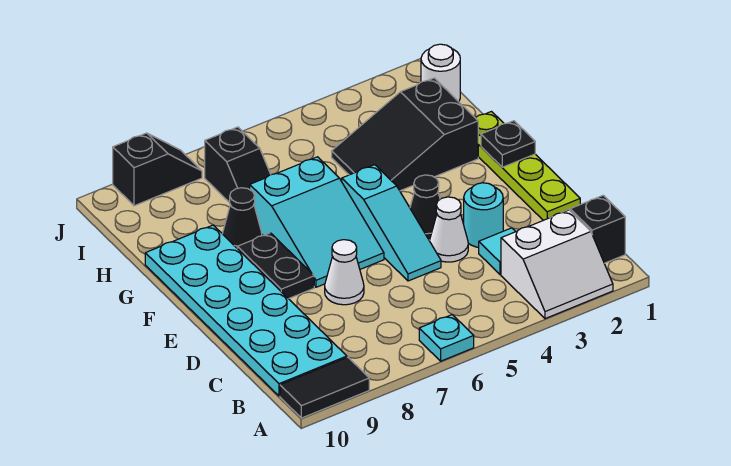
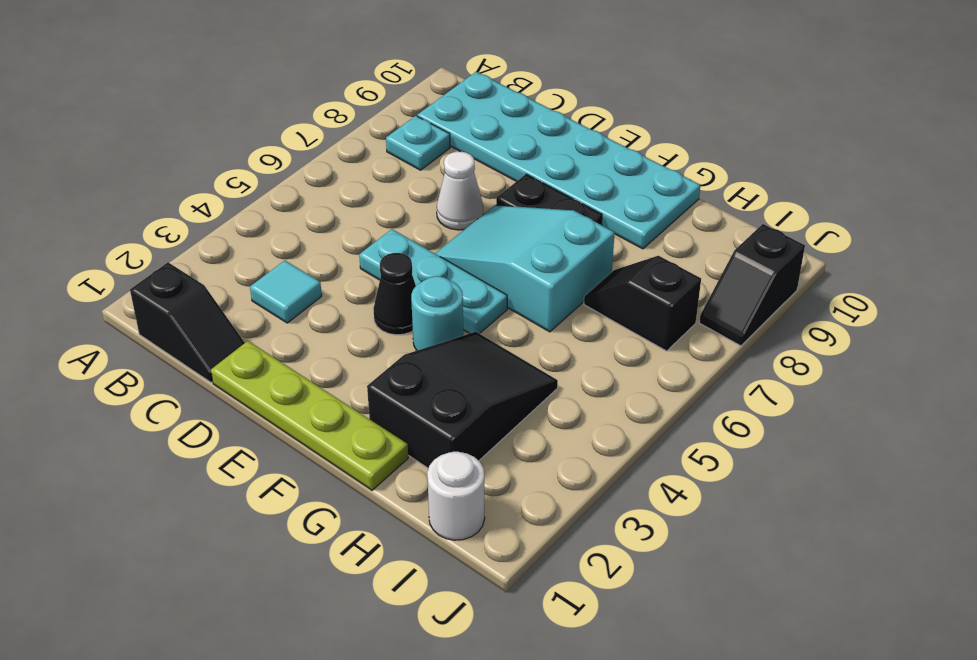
white 2x2 slope [501,210,613,319] -> none
cyan 1x1 plate [419,315,474,361] -> cyan 1x1 plate moved to [386,116,450,170]
black 1x2 tile [280,357,369,418] -> none
cyan 1x1 round brick [464,183,503,247] -> cyan 1x1 round brick moved to [411,276,463,351]
white 1x1 cone [429,197,468,262] -> none
cyan 1x3 slope [342,165,441,281] -> cyan 1x3 plate [359,229,507,334]
black 1x1 plate [481,121,535,167] -> none
black 1x1 cone [222,188,262,248] -> none

